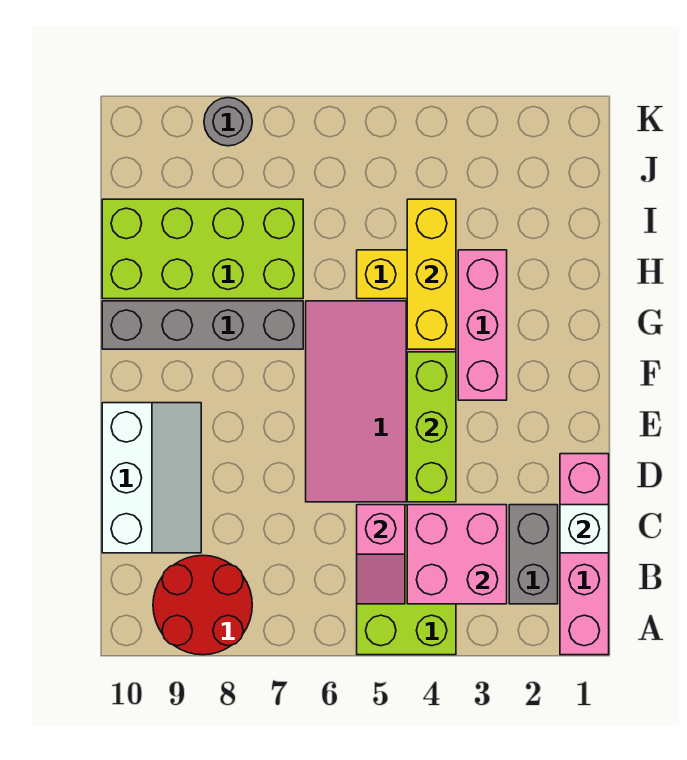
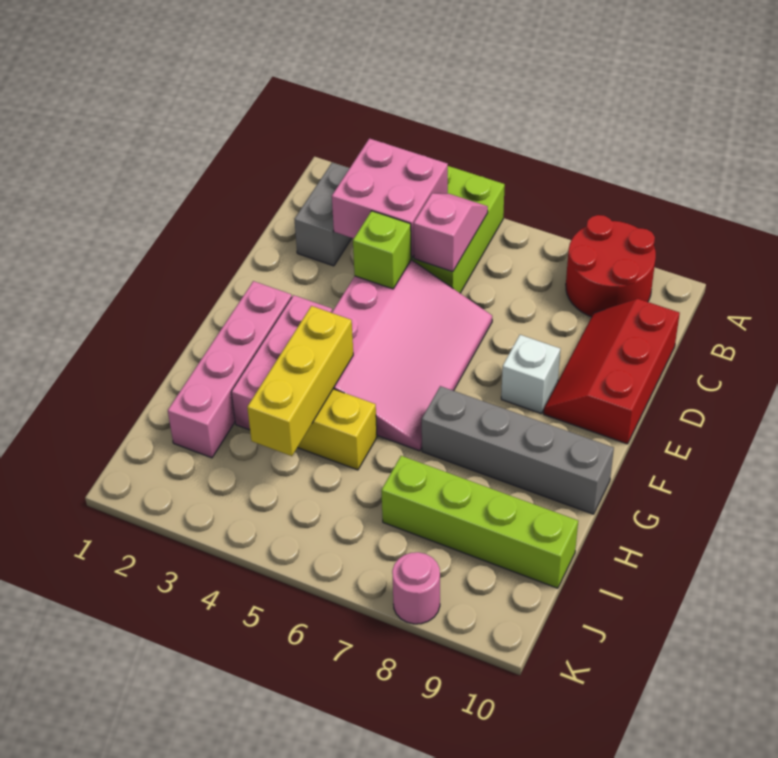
pink 1x4 brick [560,454,609,655] -> pink 1x4 brick moved to [168,281,292,458]
white 1x1 brick [560,505,609,553] -> white 1x1 brick moved to [501,335,560,413]
white 2x3 slope [102,403,201,553] -> red 2x3 slope [544,299,680,444]
lime 1x3 brick [407,352,456,502] -> lime 1x1 brick [353,211,411,289]
lime 2x4 brick [102,199,303,299] -> lime 1x4 brick [381,456,578,588]
grey 1x1 round brick [204,98,252,146] -> pink 1x1 round brick [392,552,440,624]

